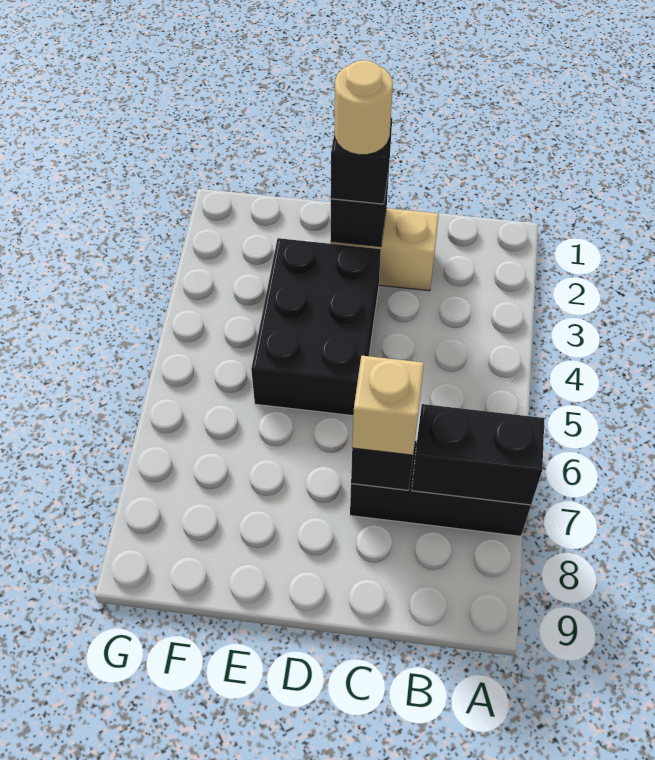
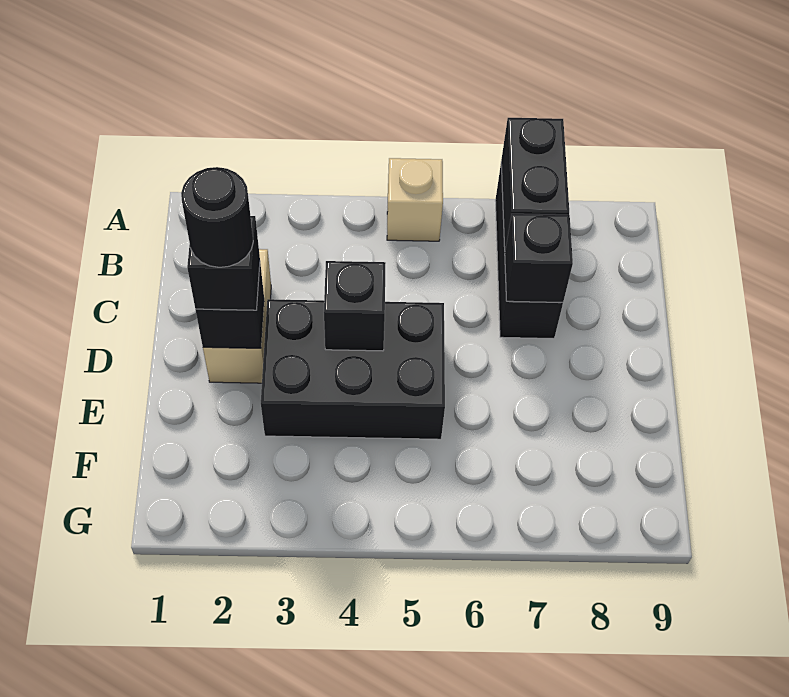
tan 1x1 brick [352,356,424,455] -> tan 1x1 brick moved to [387,158,443,241]
tan 1x1 round brick [335,60,393,155] -> black 1x1 round brick [181,167,253,267]
none -> black 1x1 brick [324,261,386,351]

